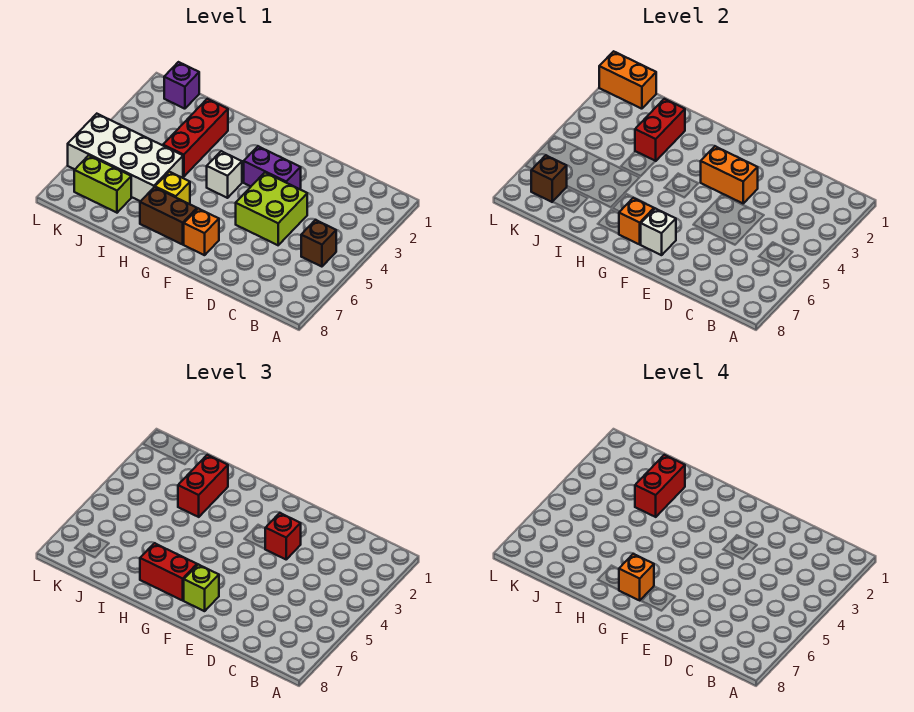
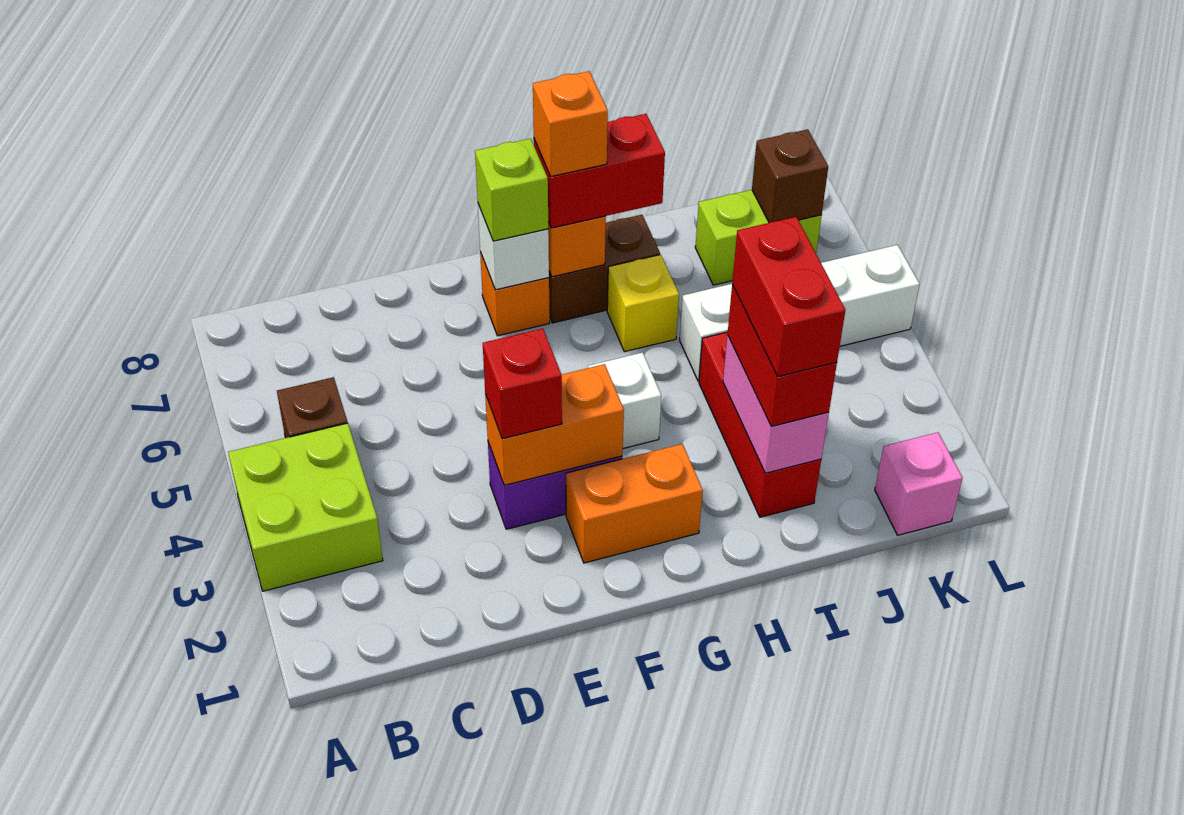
lime 2x2 brick [236,173,307,245] -> lime 2x2 brick moved to [228,423,383,591]
red 1x2 brick [635,99,685,161] -> pink 1x2 brick [723,335,829,473]
white 2x4 brick [68,114,183,201] -> white 1x4 brick [680,245,920,381]
purple 1x1 brick [164,62,199,109] -> pink 1x1 brick [875,432,963,535]
orange 1x2 brick [599,51,656,109] -> orange 1x2 brick moved to [566,444,703,563]

